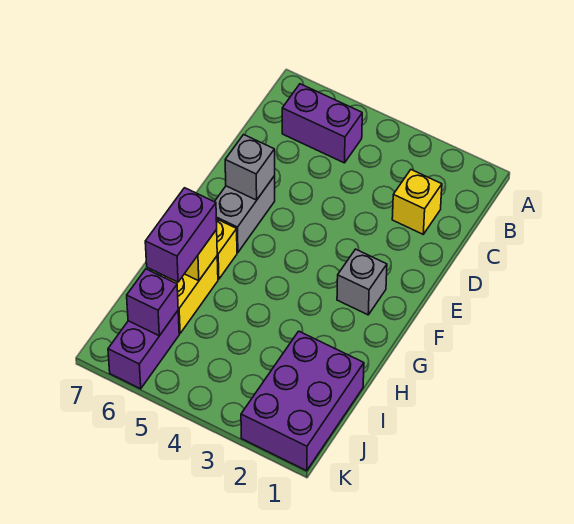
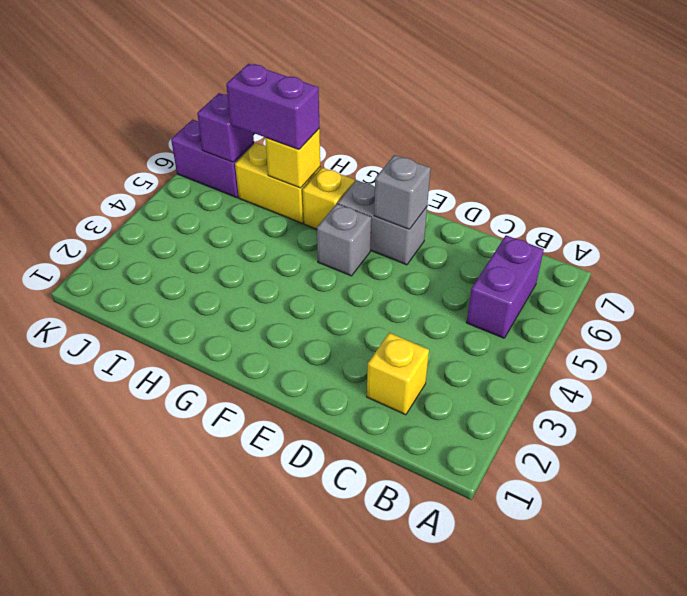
grey 1x1 brick [337,249,387,315] -> grey 1x1 brick moved to [317,204,371,276]
purple 2x3 brick [241,331,364,471] -> none

